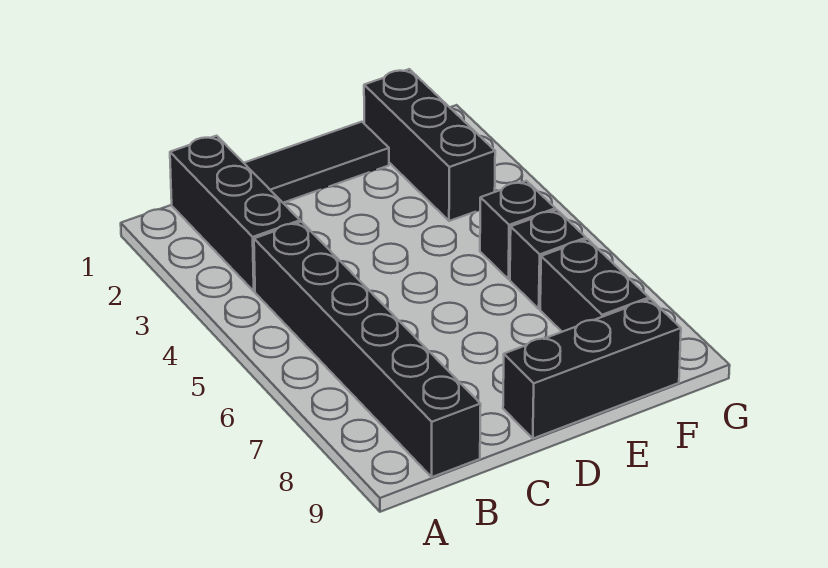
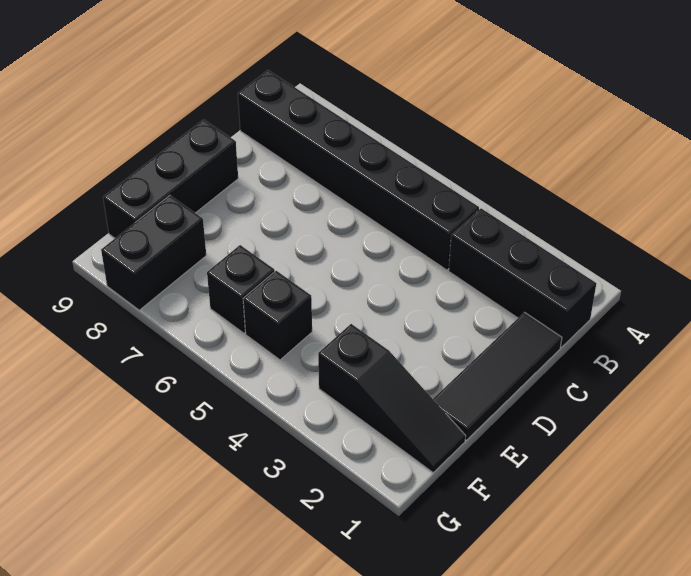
black 1x3 brick [364,69,495,221] -> black 1x3 slope [318,324,466,473]
black 1x2 brick [540,239,649,332] -> black 1x2 brick turned to [101,196,206,310]

